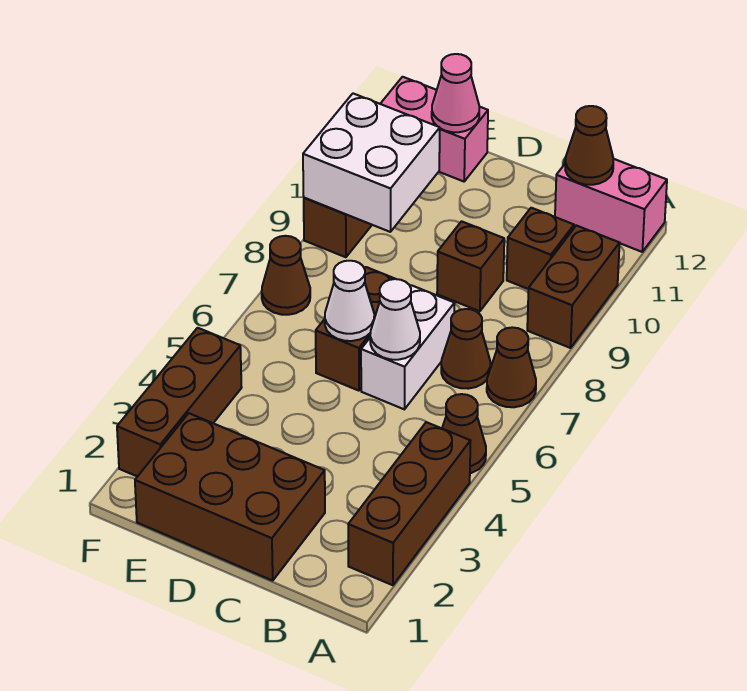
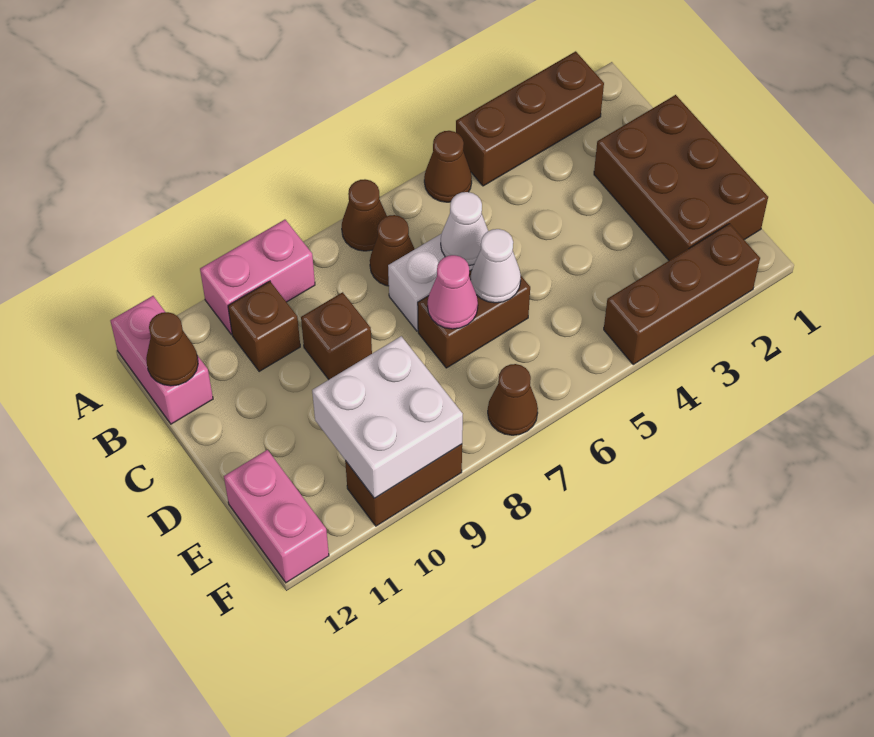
brown 1x2 brick [527,226,620,348] -> pink 1x2 brick [200,220,315,334]
pink 1x1 cone [432,54,479,132] -> pink 1x1 cone moved to [428,255,478,329]

